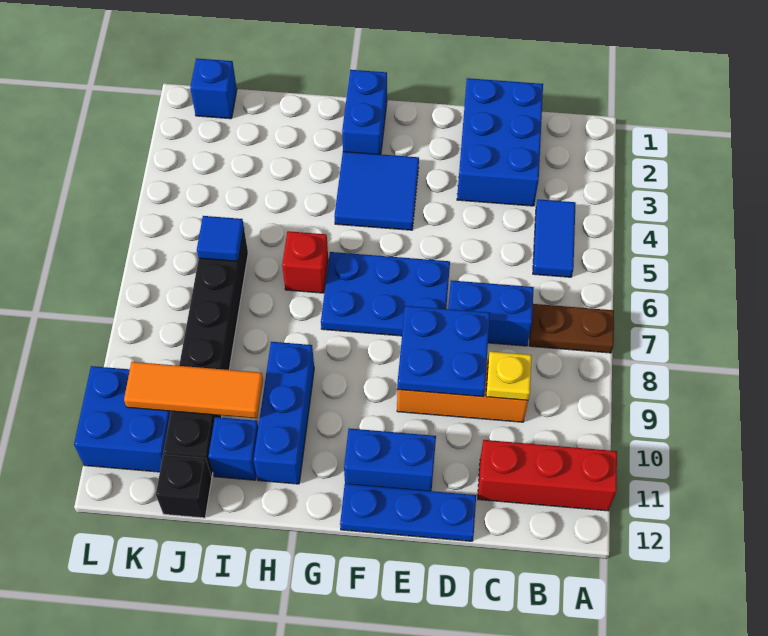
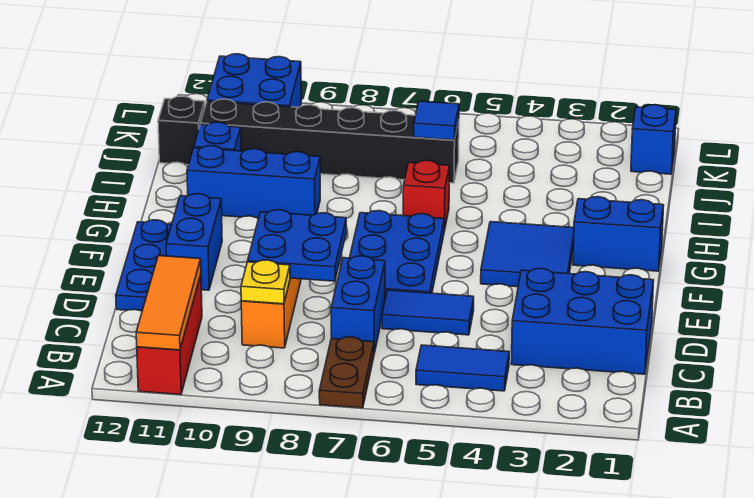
none -> blue 1x2 tile [382,290,474,335]
orange 1x3 tile [124,362,263,418] -> orange 1x3 tile moved to [136,256,201,350]

